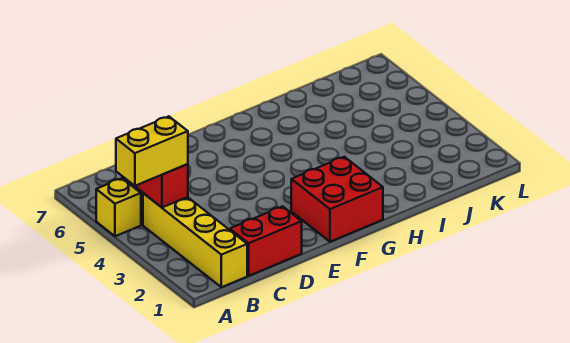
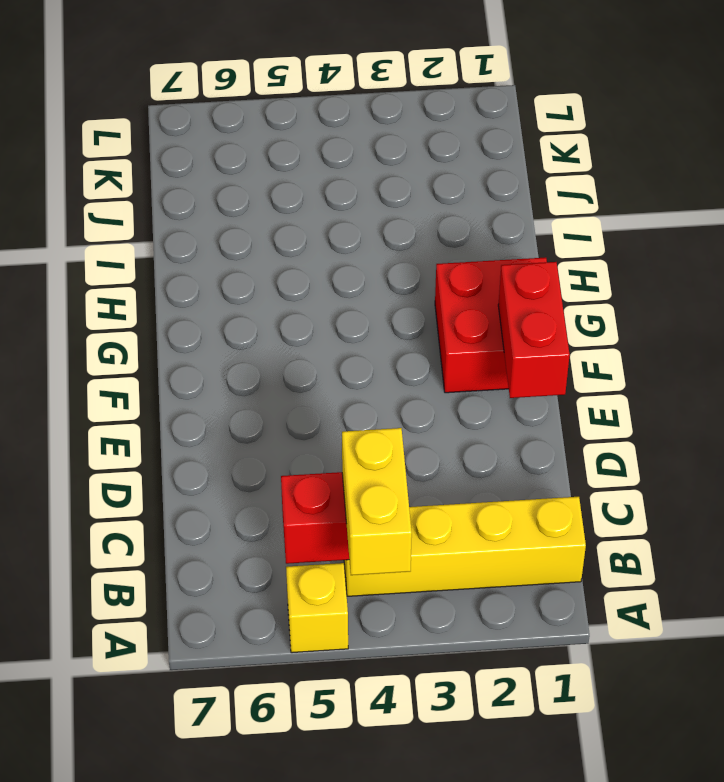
red 1x2 brick [230,206,302,276] -> red 1x2 brick moved to [498,262,570,398]

